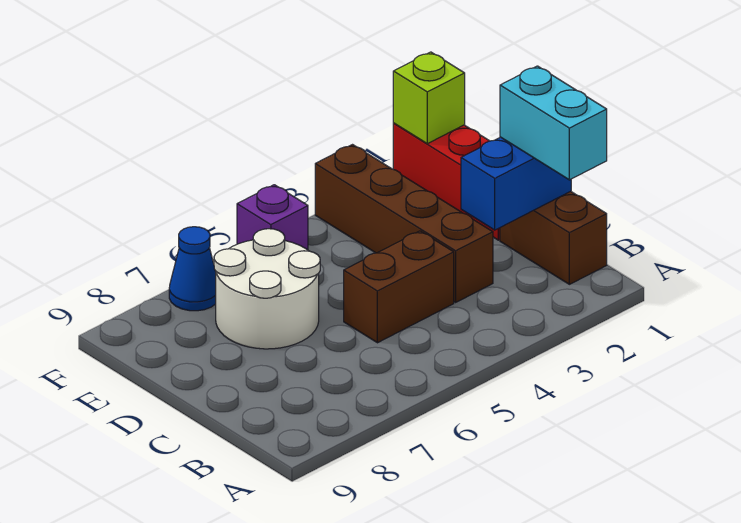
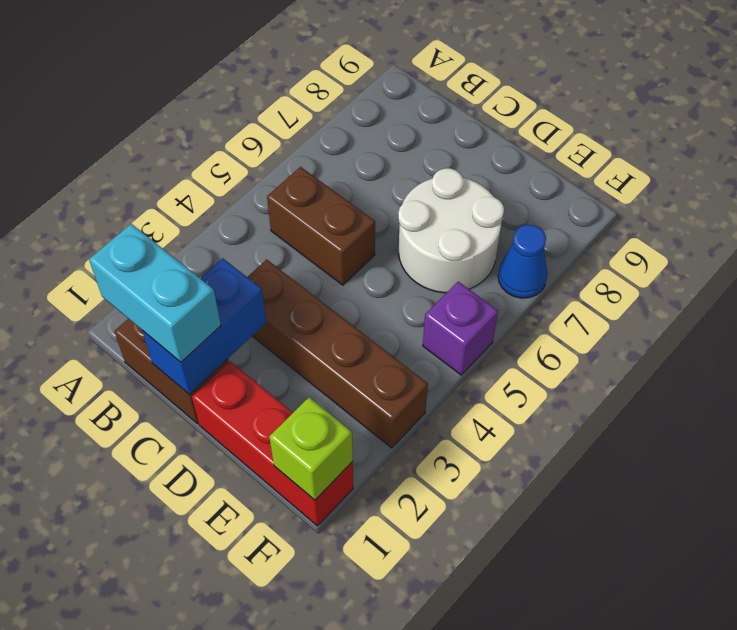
brown 1x2 brick [344,231,454,343] -> brown 1x2 brick turned to [267,167,375,285]

